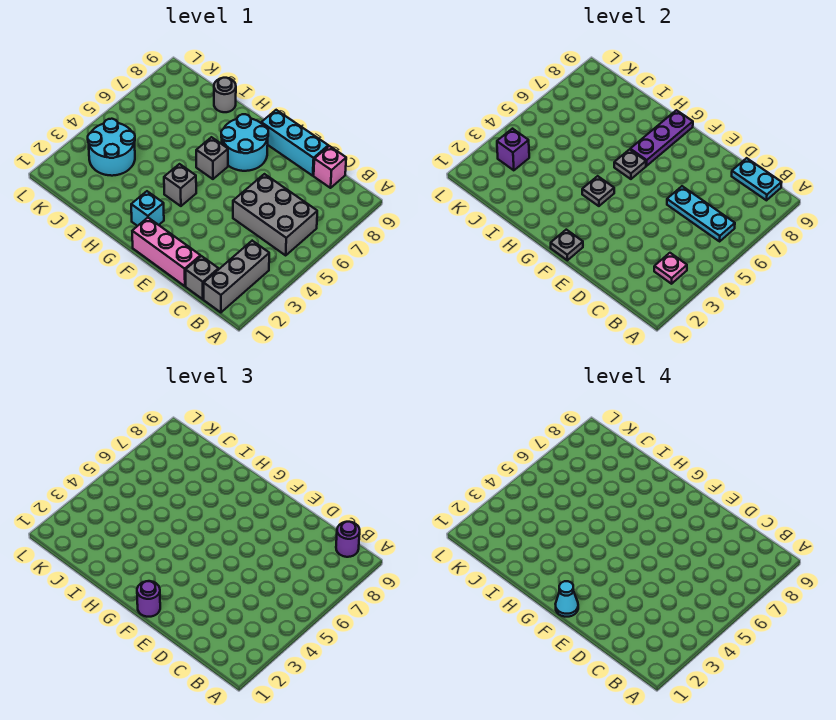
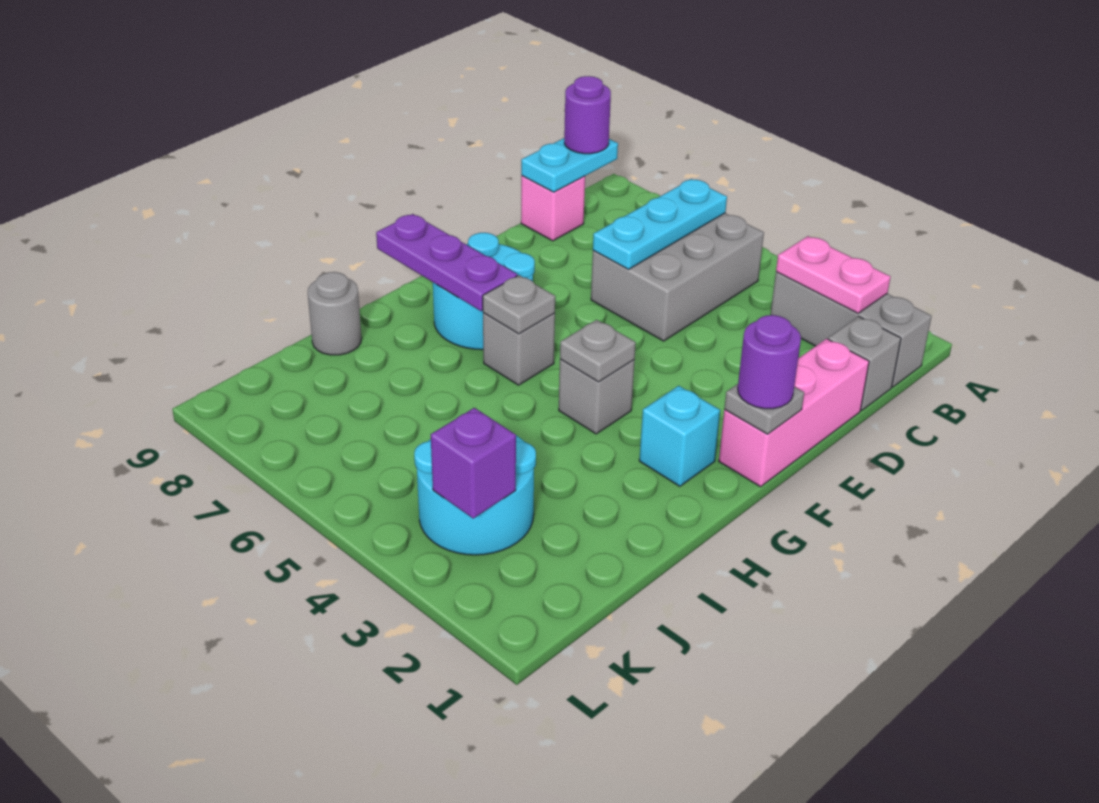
pink 1x1 plate [654,253,687,284] -> pink 1x2 plate [776,236,890,313]
cyan 1x3 brick [261,110,328,176] -> none
cyan 1x1 cone [556,581,578,617] -> none

